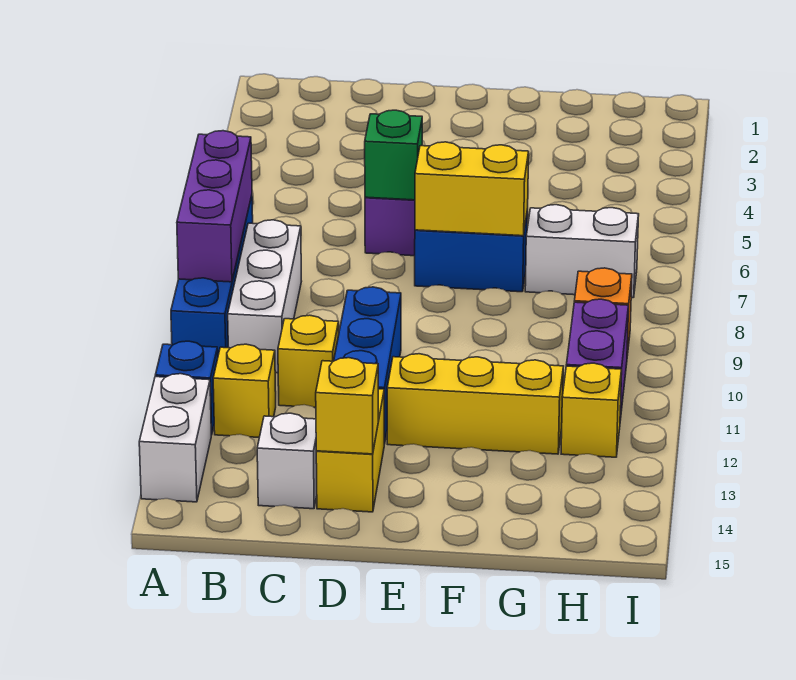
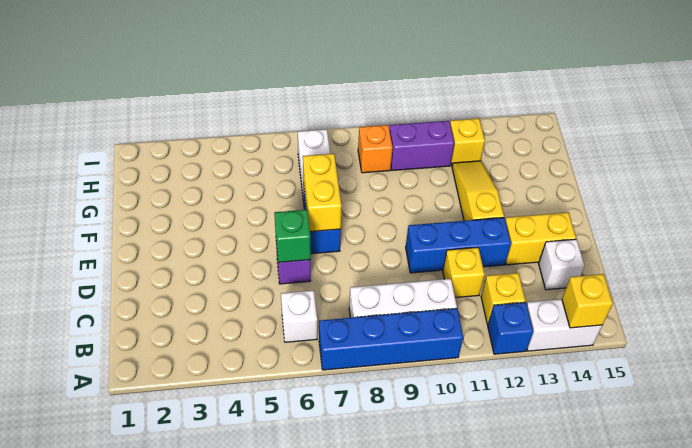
purple 1x3 brick [177,131,252,282] -> none
none -> white 1x1 brick [281,290,317,342]
yellow 1x1 brick [316,358,378,454] -> yellow 1x1 brick moved to [562,274,613,328]
yellow 1x3 brick [387,354,563,454] -> yellow 1x3 slope [452,161,504,221]

